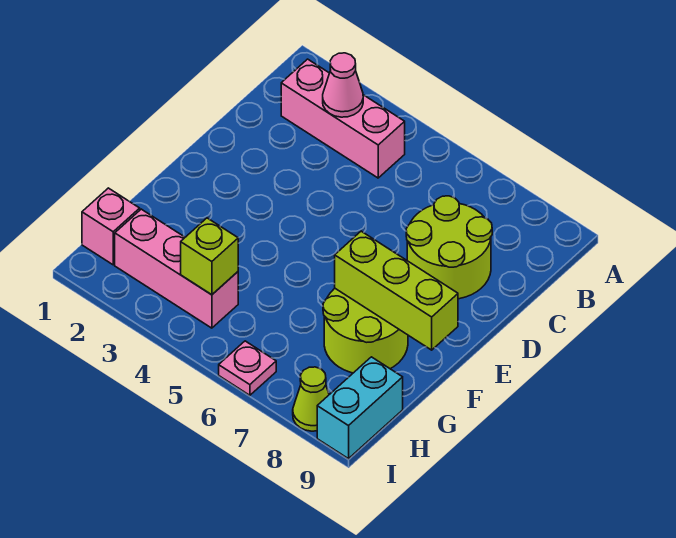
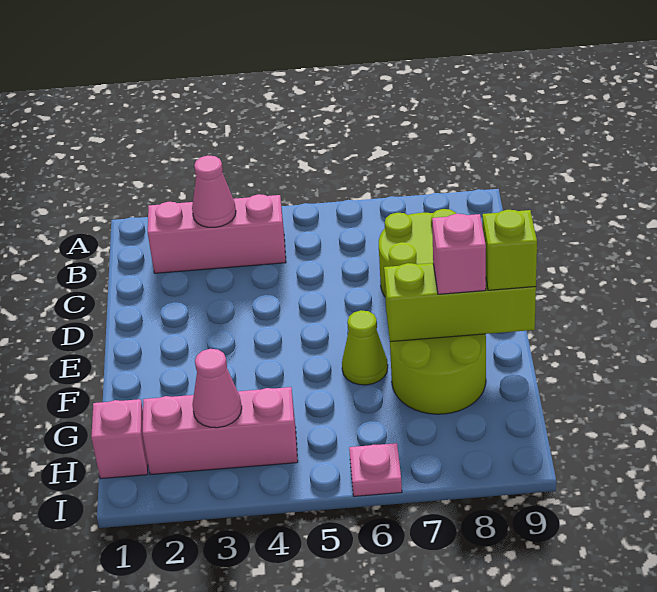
none -> pink 1x1 brick [432,214,486,294]
none -> pink 1x1 cone [192,349,242,428]
lime 1x1 brick [181,218,238,295] -> lime 1x1 brick moved to [482,210,537,290]
cyan 1x2 brick [317,357,403,459] -> none
lime 1x1 cone [293,367,329,431] -> lime 1x1 cone moved to [342,310,388,385]

